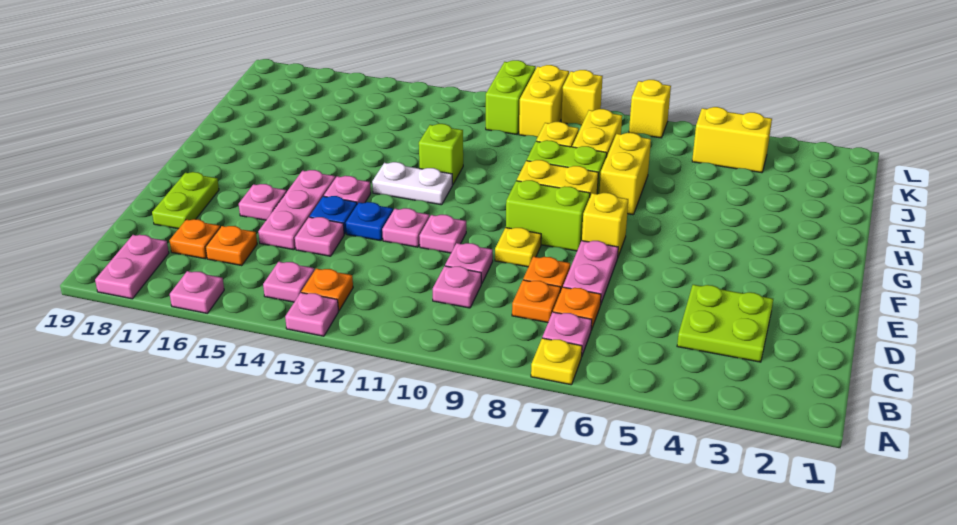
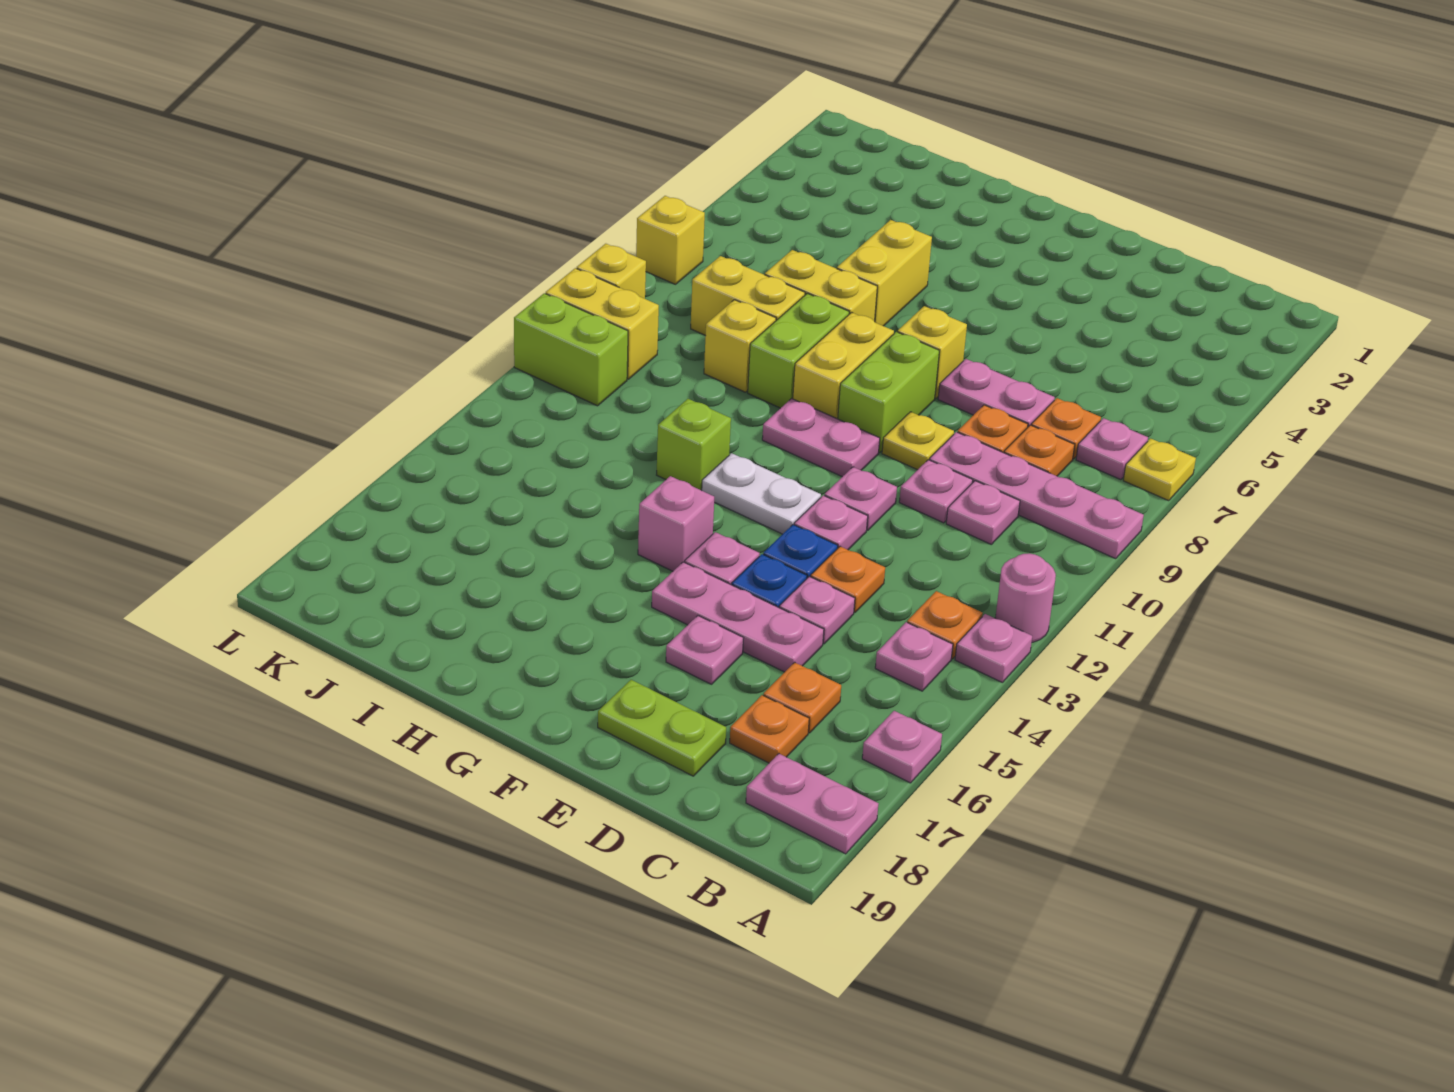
none -> pink 1x4 plate [929,432,1144,559]
none -> pink 1x1 round brick [995,553,1056,642]
lime 2x2 plate [677,285,773,362] -> none
none -> orange 1x1 plate [811,546,885,613]
none -> pink 1x2 plate [762,399,880,477]
white 1x2 plate [372,162,453,205] -> white 1x2 plate turned to [702,453,821,534]
none -> pink 1x1 brick [638,476,714,571]
yellow 1x2 brick [692,107,772,173] -> yellow 1x2 brick moved to [837,220,932,326]

